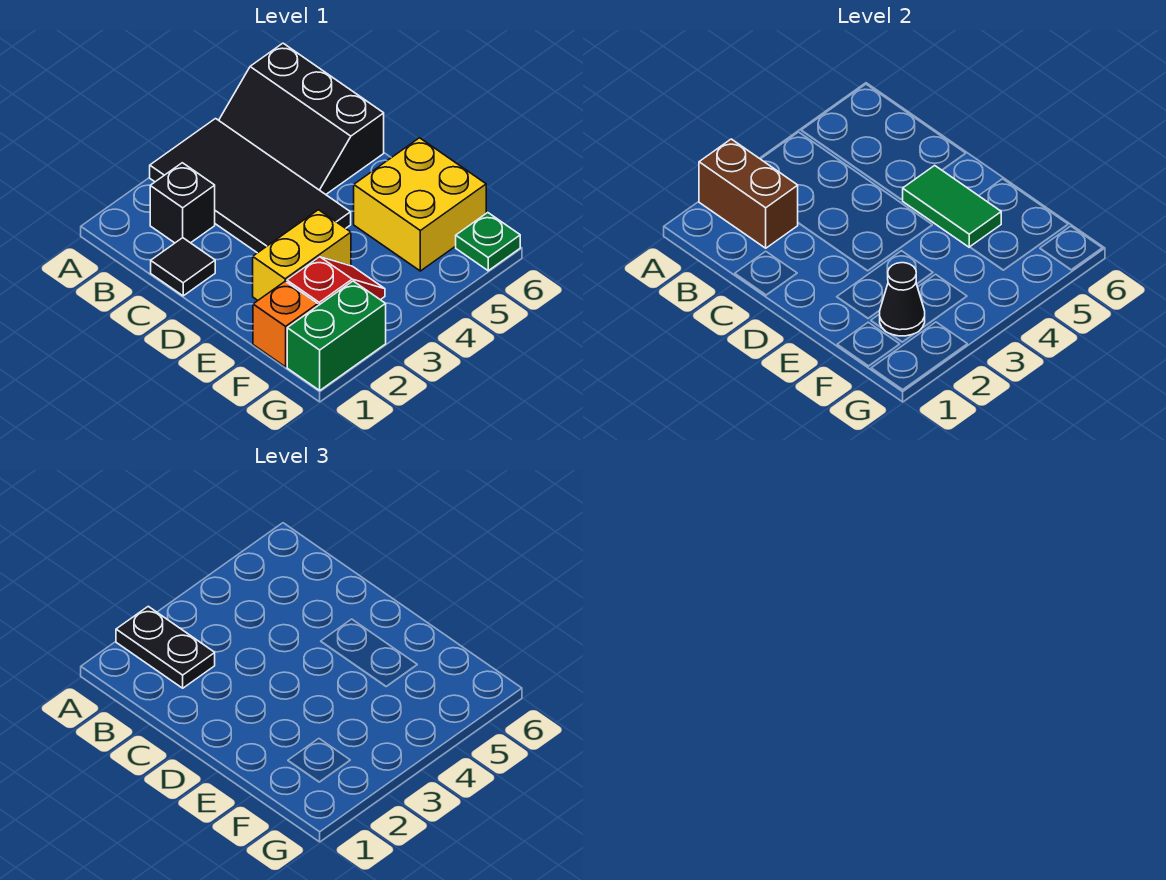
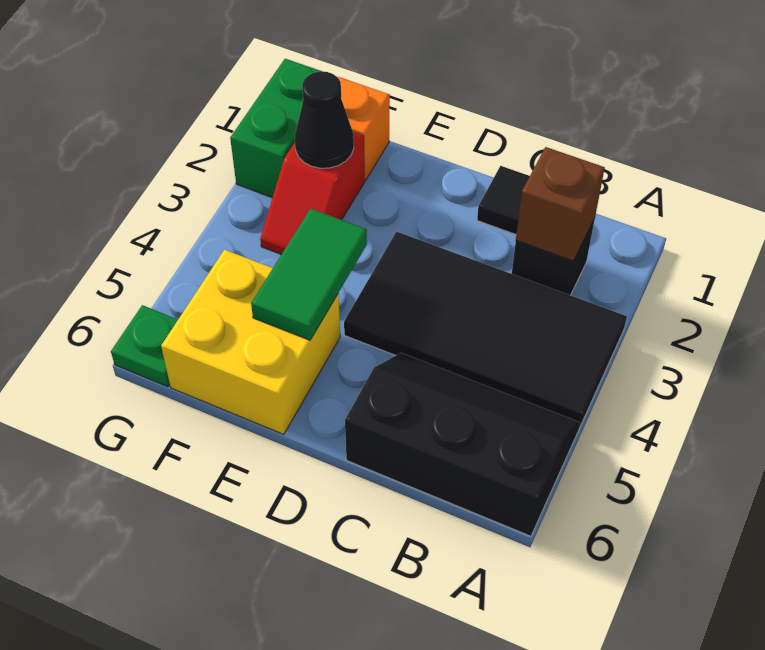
brown 1x2 brick [699,139,798,248] -> brown 1x1 brick [516,147,605,261]
black 1x2 plate [116,606,215,688] -> none
green 1x2 tile [903,165,1001,247] -> green 1x2 tile turned to [251,209,367,340]
yellow 1x2 brick [253,210,351,300] -> none

